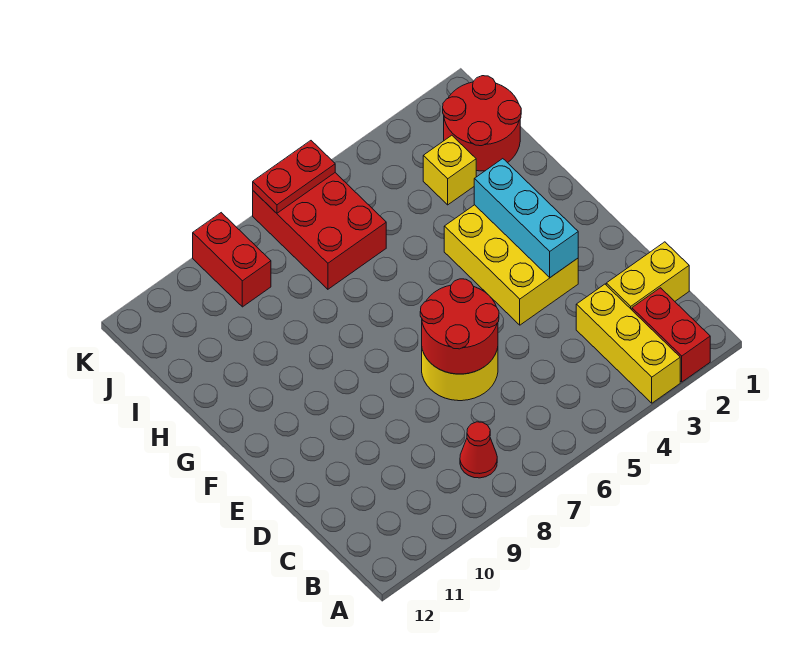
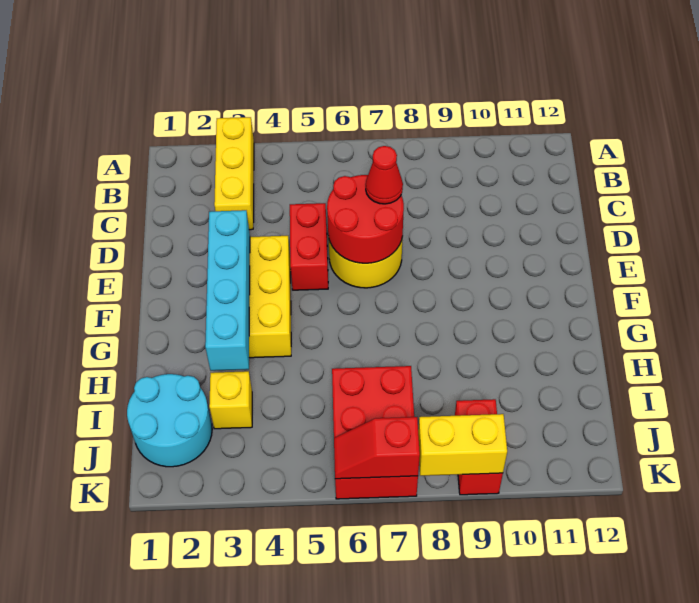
red 1x2 brick [632,288,710,382] -> red 1x2 brick moved to [290,203,328,290]
red 1x1 cone [460,422,497,478] -> red 1x1 cone moved to [366,146,403,204]
yellow 1x2 brick [606,242,689,310] -> yellow 1x2 brick moved to [418,414,507,476]
cyan 1x3 brick [474,159,578,277] -> cyan 1x4 brick [205,210,250,371]
red 2x2 round brick [443,76,521,171] -> cyan 2x2 round brick [127,374,212,467]
red 1x2 plate [253,141,335,213] -> red 1x2 slope [334,417,420,479]

